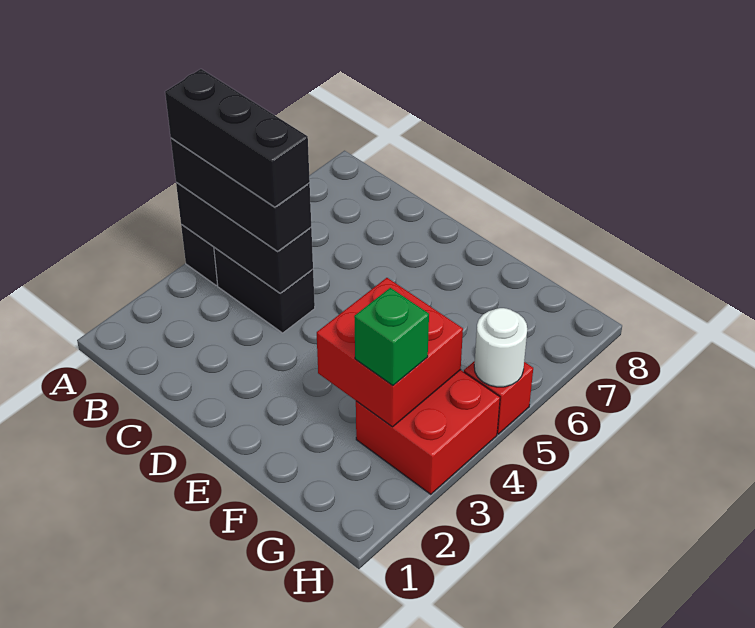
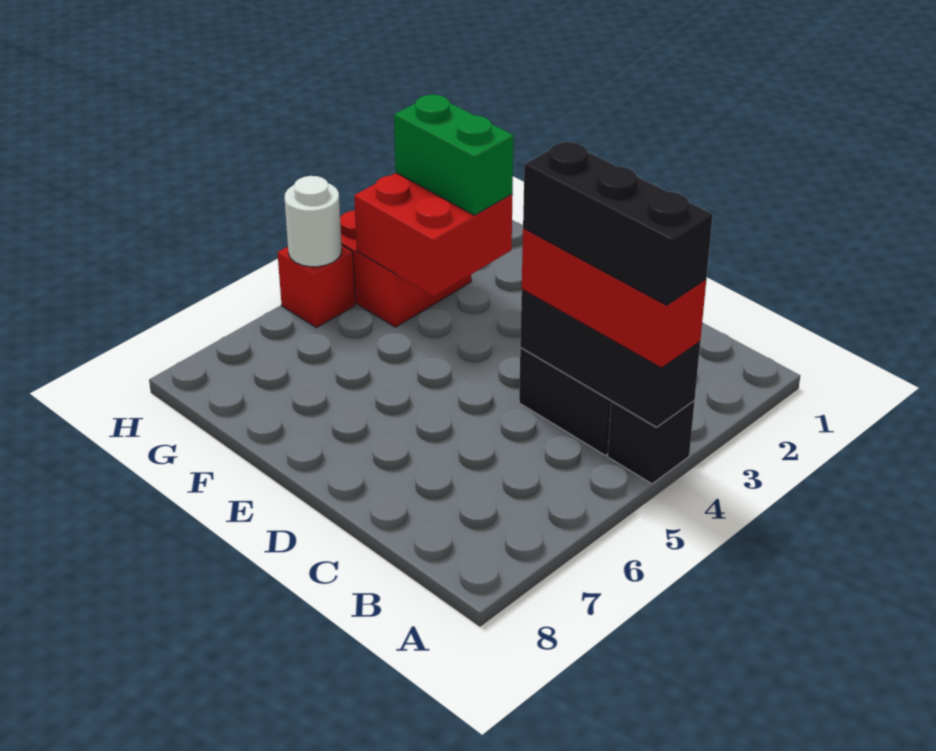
black 1x3 brick [171,138,311,251] -> red 1x3 brick [522,228,706,368]
green 1x1 brick [354,288,429,385] -> green 1x2 brick [394,95,514,215]

